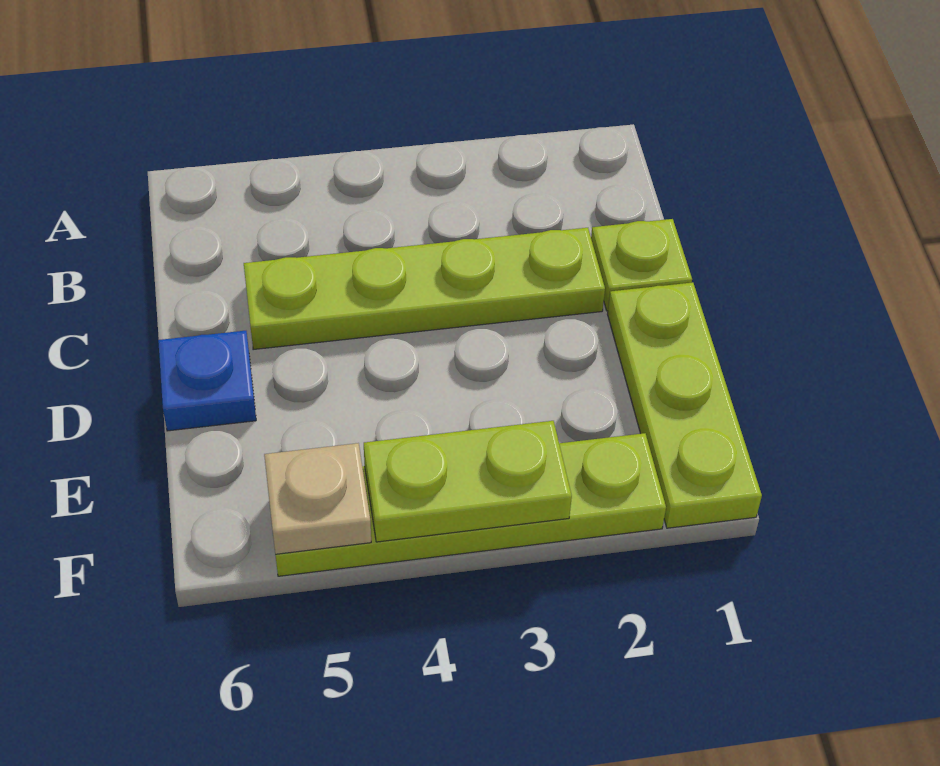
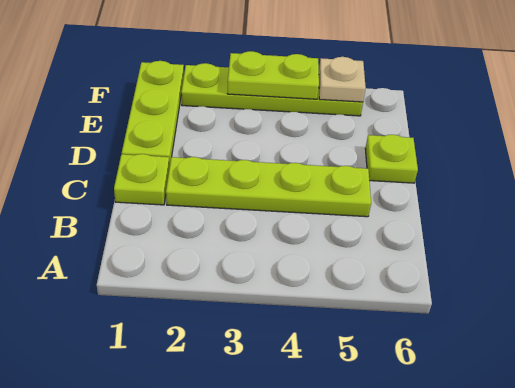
blue 1x1 plate [158,331,256,431] -> lime 1x1 plate [365,135,418,183]

